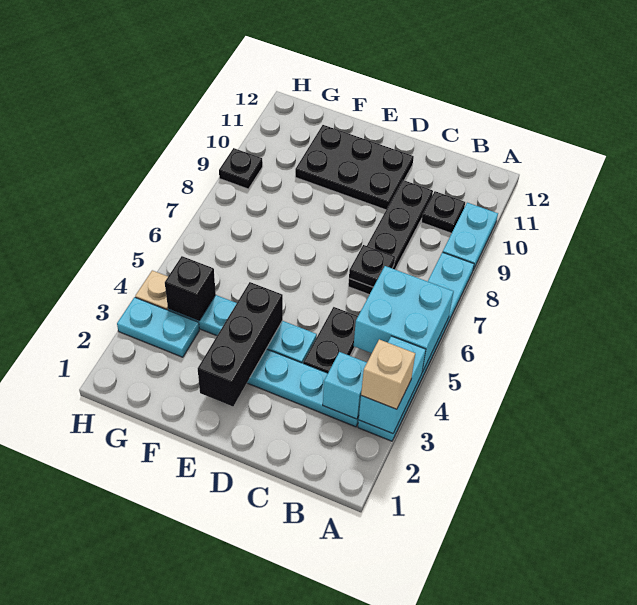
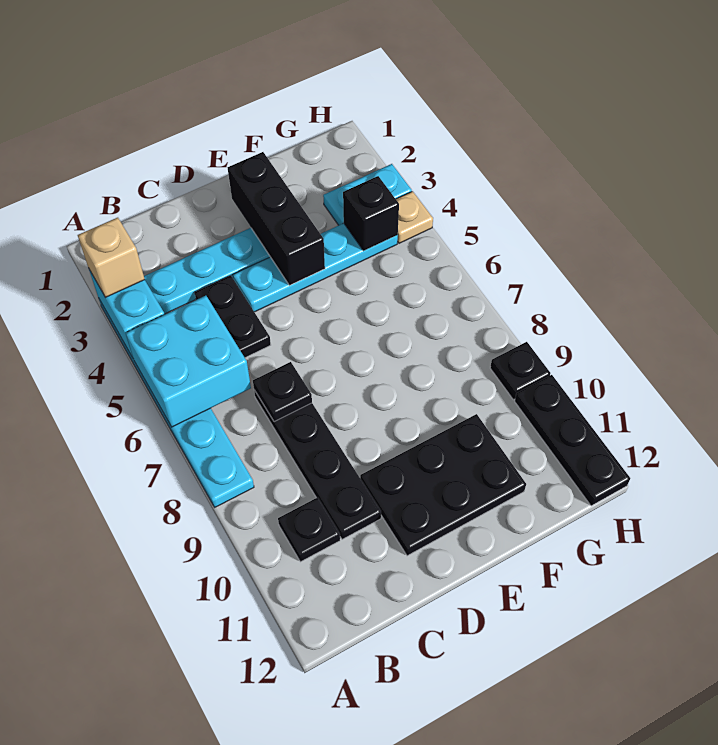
cyan 1x2 plate [443,203,498,270] -> none
cyan 1x1 brick [323,352,367,419] -> none
none -> black 1x3 plate [515,375,630,506]

